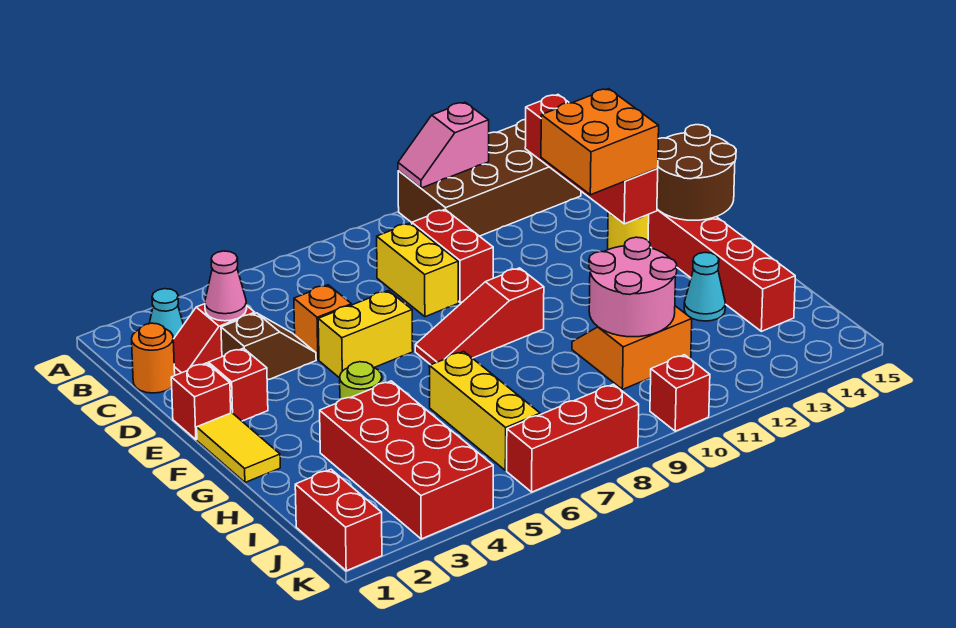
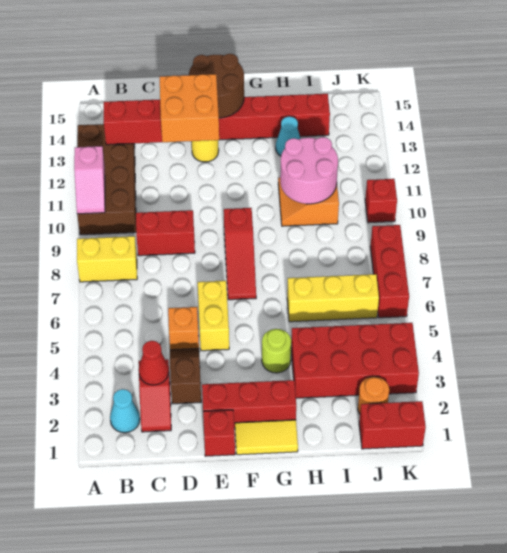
orange 1x1 round brick [132,323,175,393] -> orange 1x1 round brick moved to [358,377,389,414]
pink 1x1 cone [205,251,247,321] -> red 1x1 cone [139,341,169,385]
yellow 1x2 brick [377,223,458,317] -> yellow 1x2 brick moved to [77,236,137,282]
red 1x1 brick [209,348,268,421] -> red 1x3 brick [202,380,296,428]

